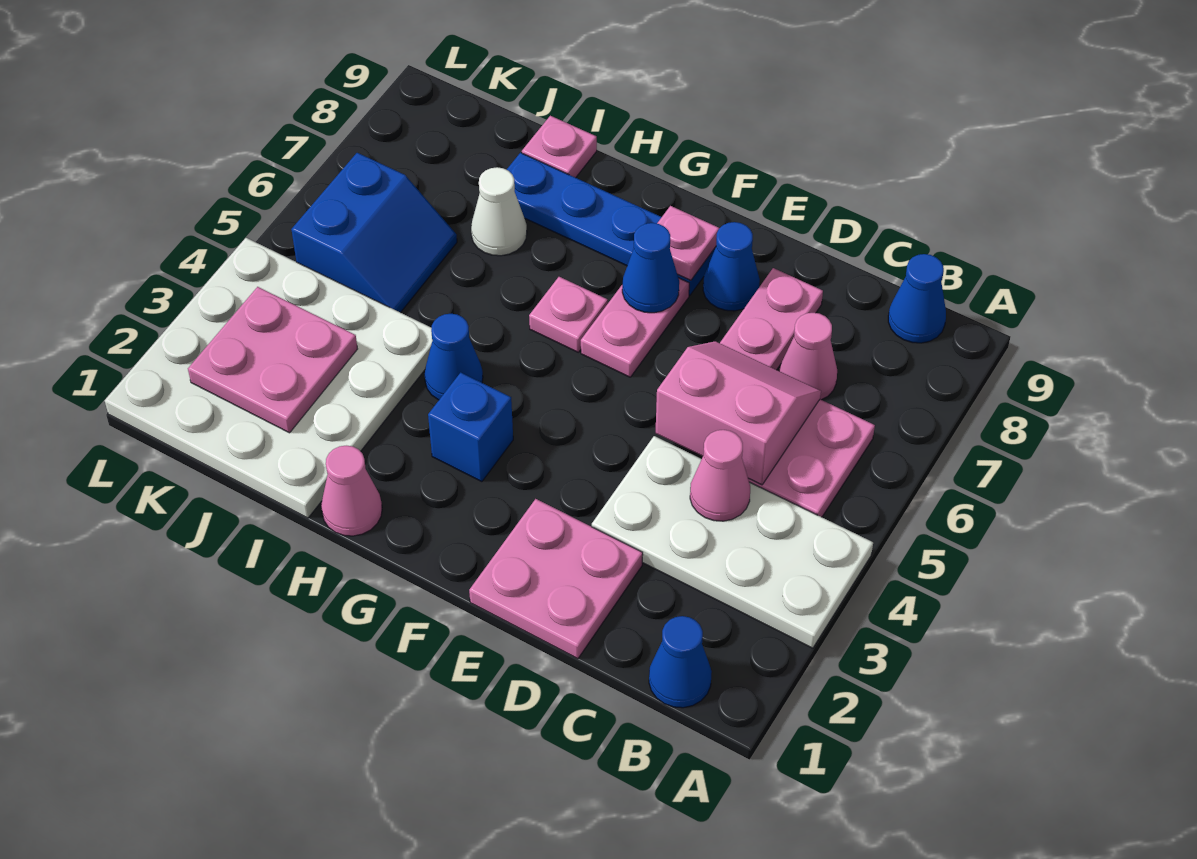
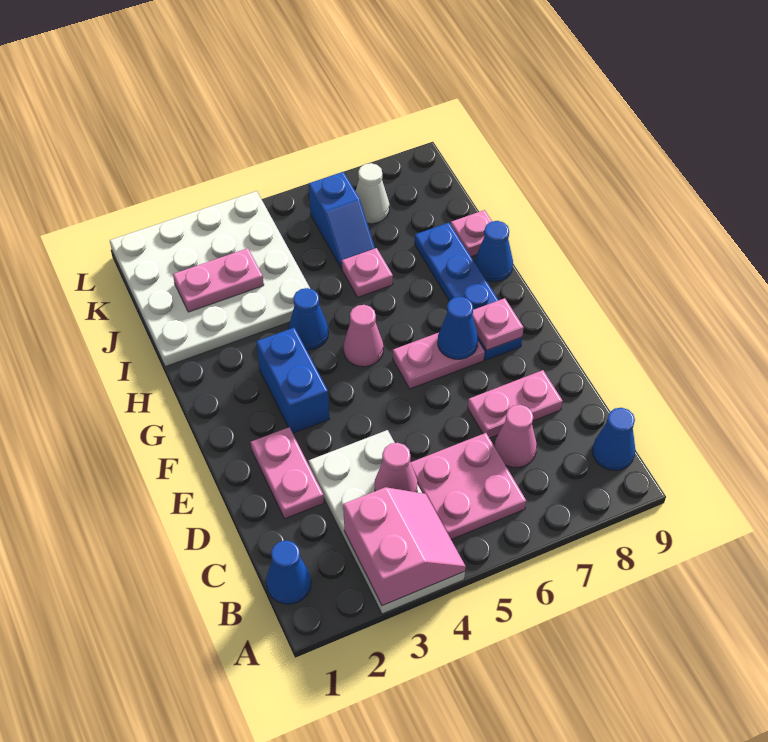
pink 2x2 slope [656,341,821,485] -> pink 2x2 slope moved to [343,487,466,606]
pink 2x2 plate [469,499,643,659] -> pink 1x2 plate [251,427,324,519]
blue 1x1 cone [703,222,760,311] -> blue 1x1 cone moved to [475,221,513,282]
blue 1x1 brick [428,373,513,482] -> blue 1x2 brick [256,328,329,433]
pink 1x1 plate [529,277,608,352] -> pink 1x1 plate moved to [342,248,393,297]
pink 1x1 cone [321,446,382,536] -> pink 1x1 cone moved to [343,305,383,367]
white 1x1 cone [471,167,527,256] -> white 1x1 cone moved to [355,163,389,224]
pink 2x2 plate [188,287,357,433] -> pink 1x2 plate [173,248,264,312]
blue 2x2 slope [291,153,457,313] -> blue 1x2 slope [309,172,375,269]

